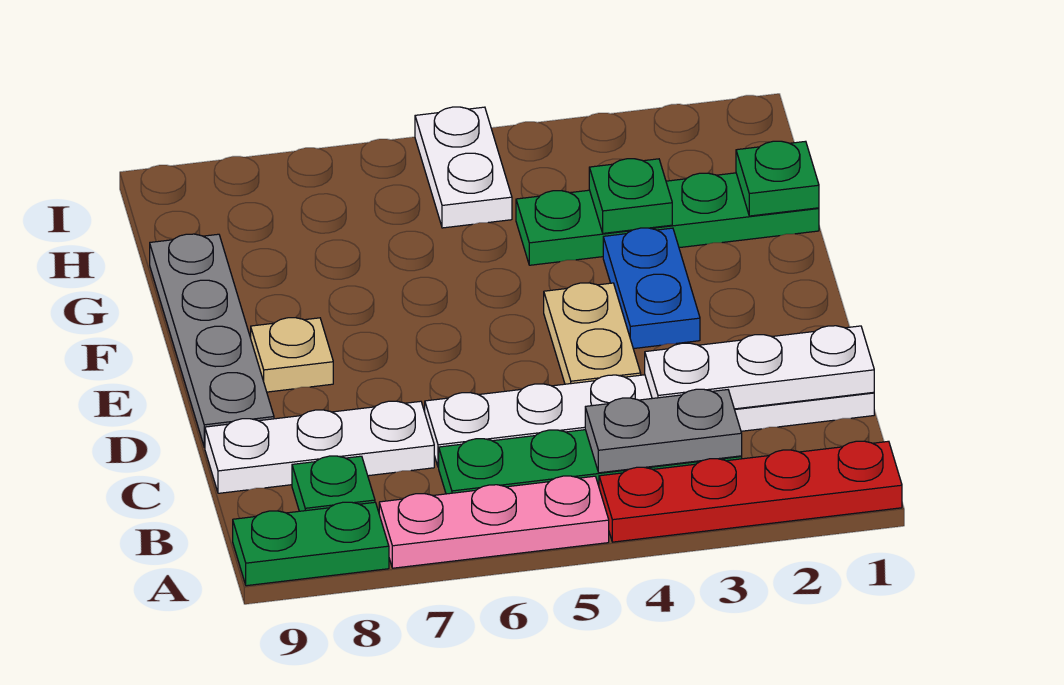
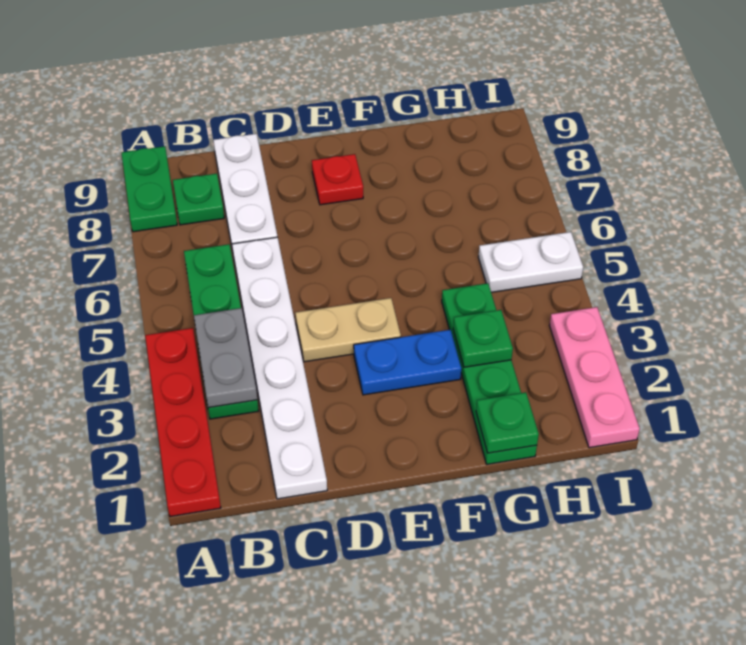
pink 1x3 plate [379,476,609,568] -> pink 1x3 plate moved to [549,307,640,448]
white 1x3 plate [645,326,874,409] -> none
grey 1x4 plate [150,234,274,447] -> none
tan 1x1 plate [251,318,333,392] -> red 1x1 plate [312,154,363,205]

